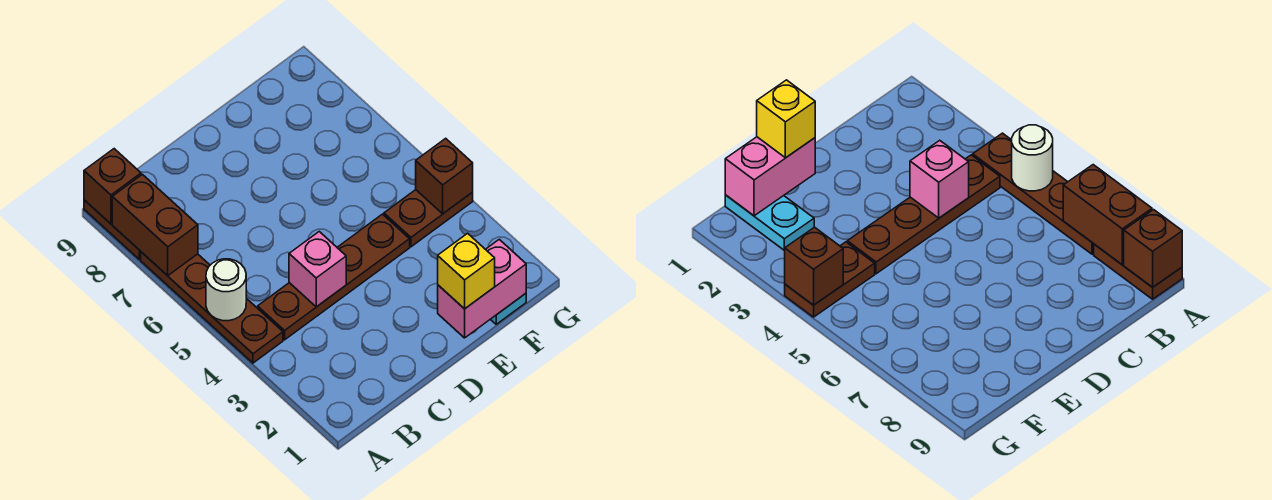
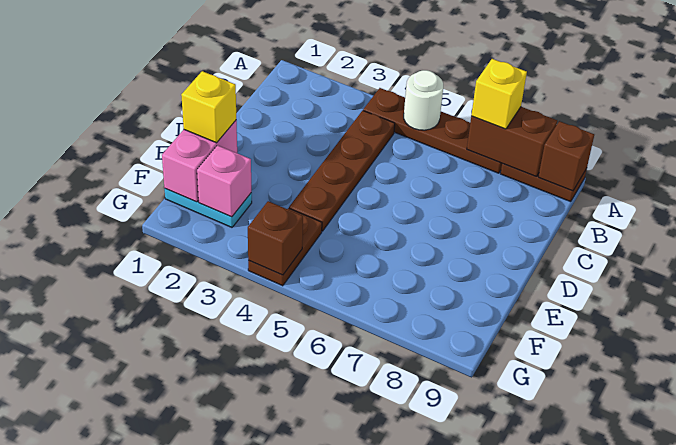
none -> yellow 1x1 brick [471,59,527,129]
pink 1x1 brick [289,232,346,307] -> pink 1x1 brick moved to [197,145,251,217]

